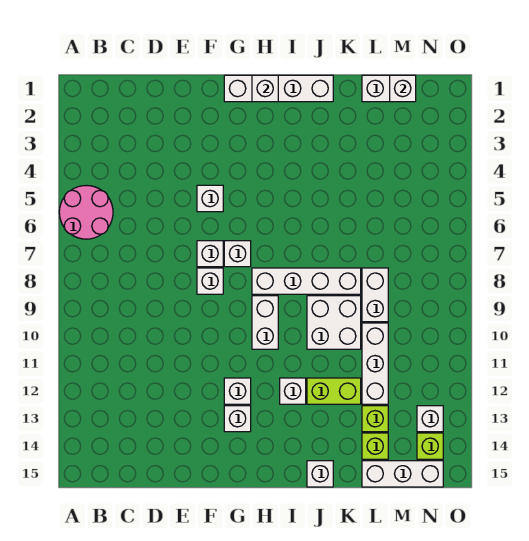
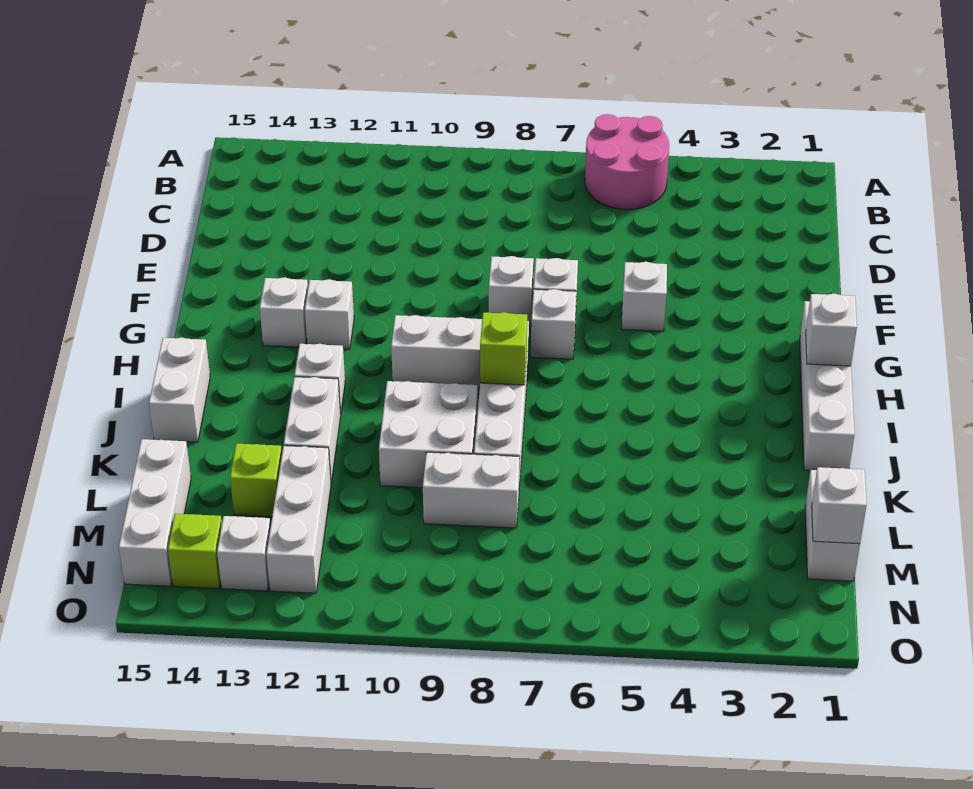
lime 1x2 brick [307,378,361,404] -> white 1x2 brick [284,377,341,483]
white 1x1 brick [307,461,333,487] -> white 1x2 brick [149,338,210,442]
white 1x3 brick [362,323,388,404] -> white 1x3 brick turned to [266,446,331,593]
lime 1x1 brick [362,433,388,459] -> lime 1x1 brick moved to [480,312,527,385]

